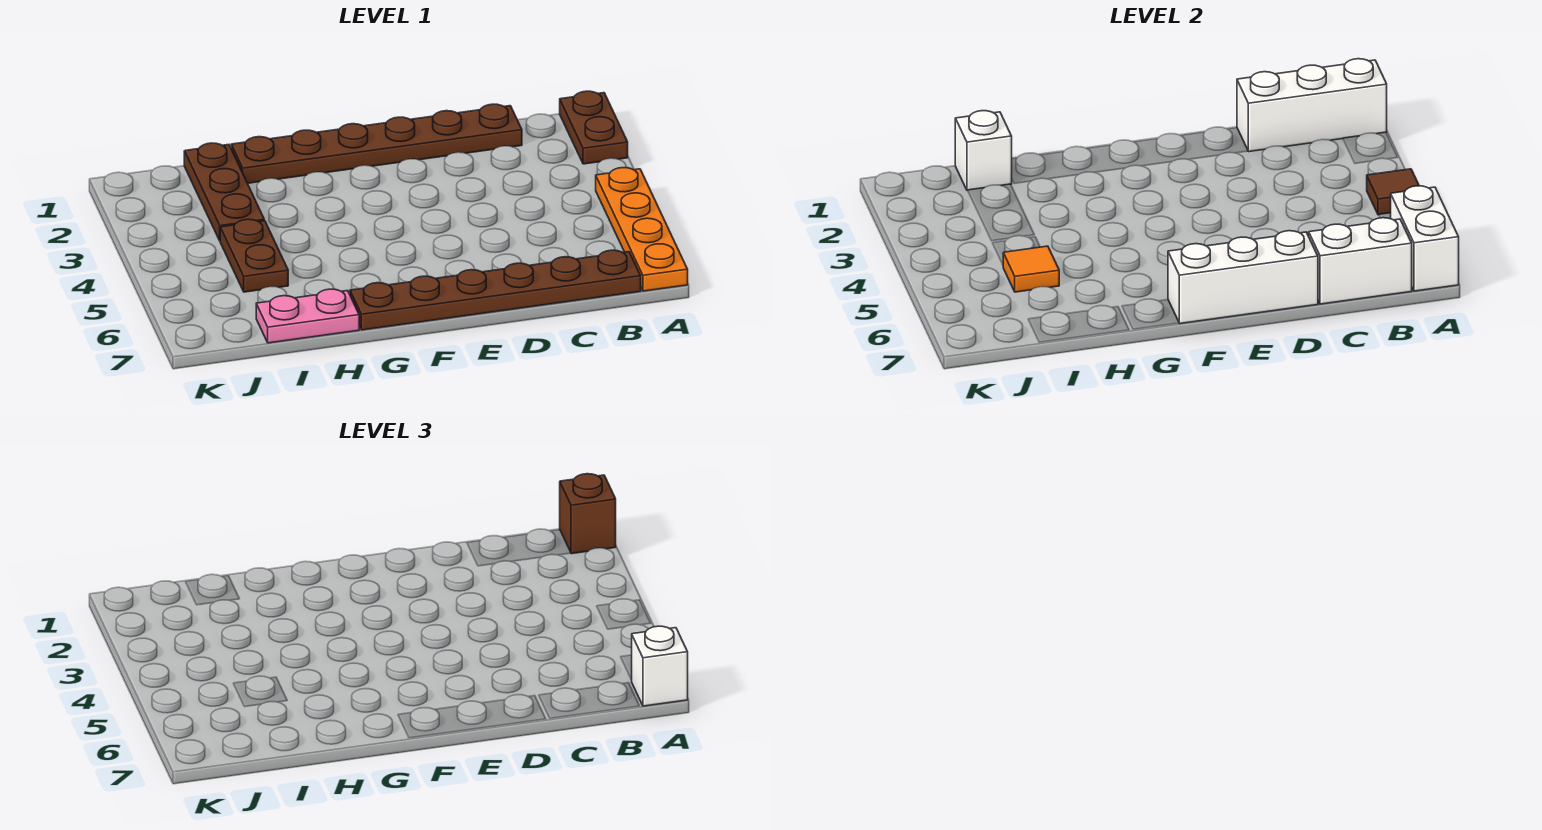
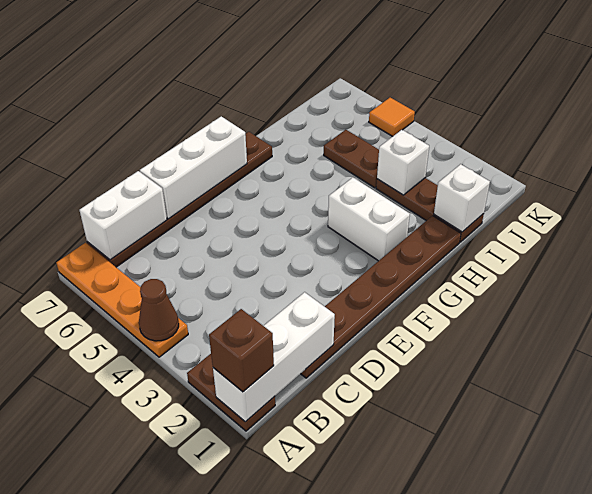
brown 1x1 tile [1367,169,1419,215] -> brown 1x1 cone [139,279,179,341]
white 1x2 brick [1391,186,1459,291] -> white 1x2 brick moved to [328,178,410,261]
white 1x1 brick [632,626,688,706] -> white 1x1 brick moved to [377,130,429,195]
pink 1x2 plate [256,289,359,343] -> none
orange 1x1 tile [1003,246,1059,292] -> orange 1x1 tile moved to [369,98,415,136]

